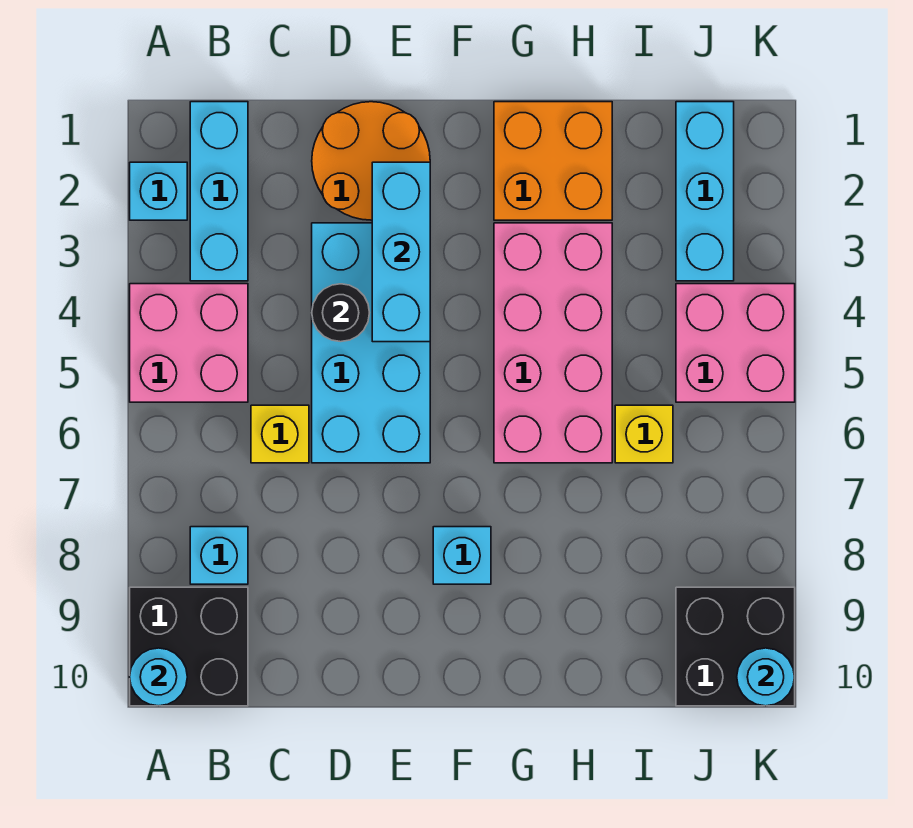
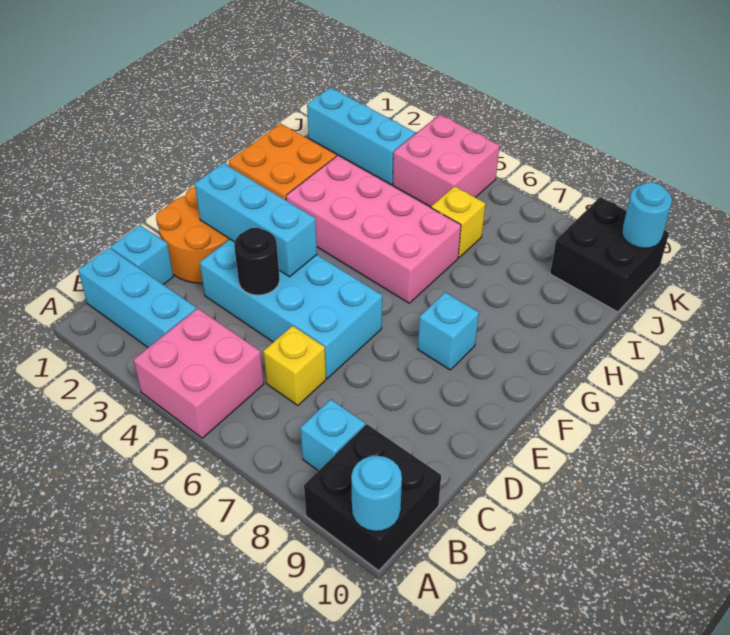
cyan 1x1 brick [130,162,187,220] -> cyan 1x1 brick moved to [111,225,173,285]

